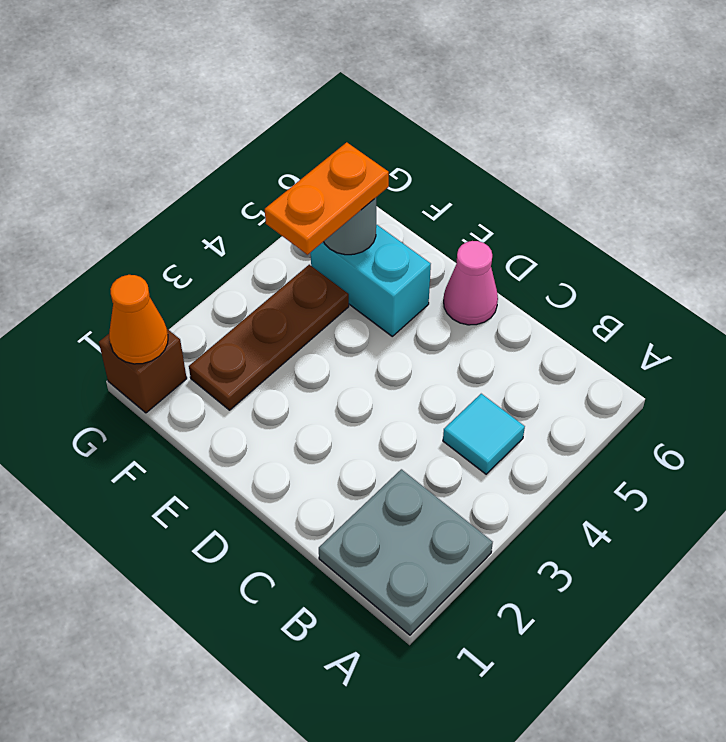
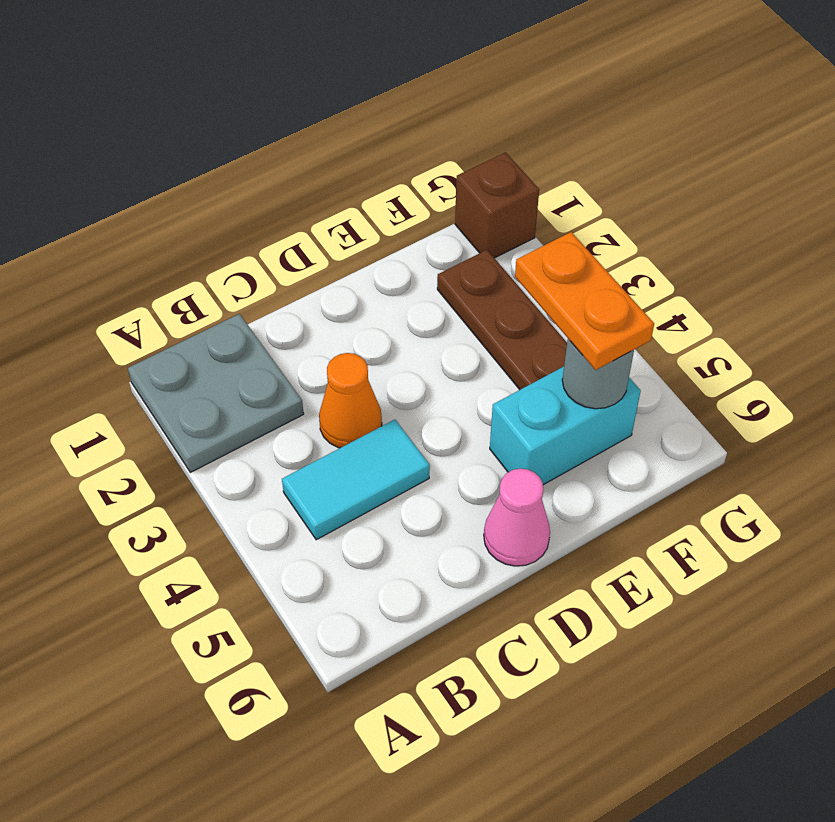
cyan 1x1 tile [443,394,525,474] -> cyan 1x2 tile [282,420,430,540]
orange 1x1 cone [109,275,168,364] -> orange 1x1 cone moved to [319,353,382,448]

